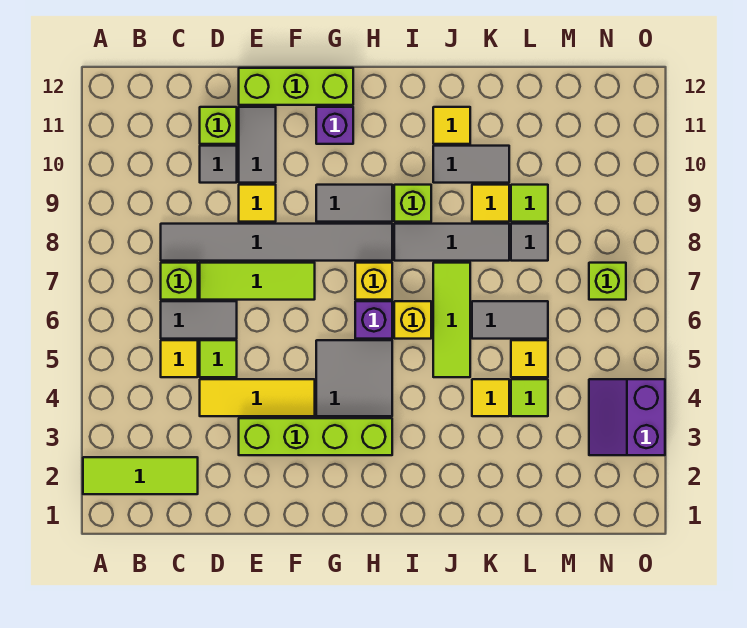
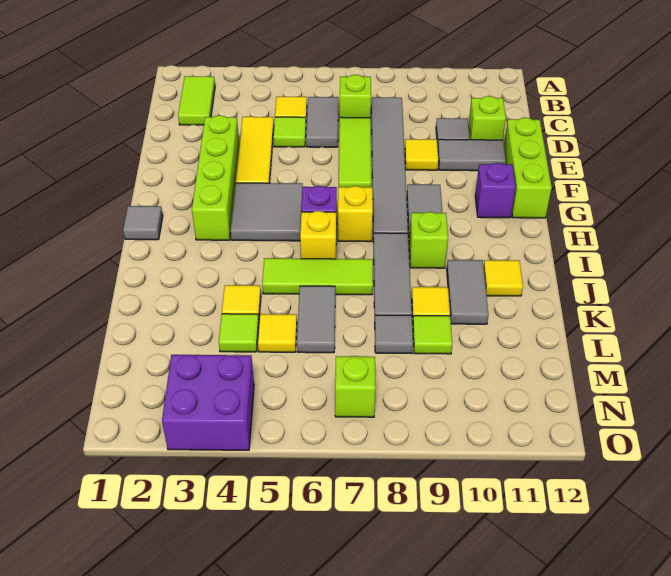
lime 1x3 tile [83,457,198,494] -> lime 1x2 tile [178,76,215,125]
none -> grey 1x1 tile [123,206,163,240]
purple 2x2 slope [589,379,665,455] -> purple 2x2 brick [162,355,254,450]

